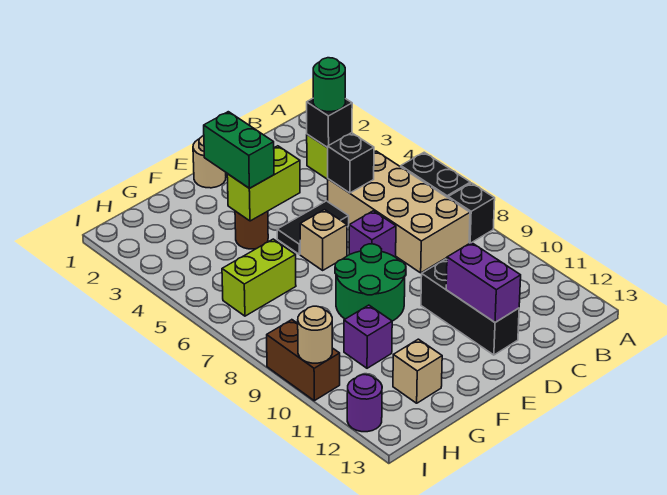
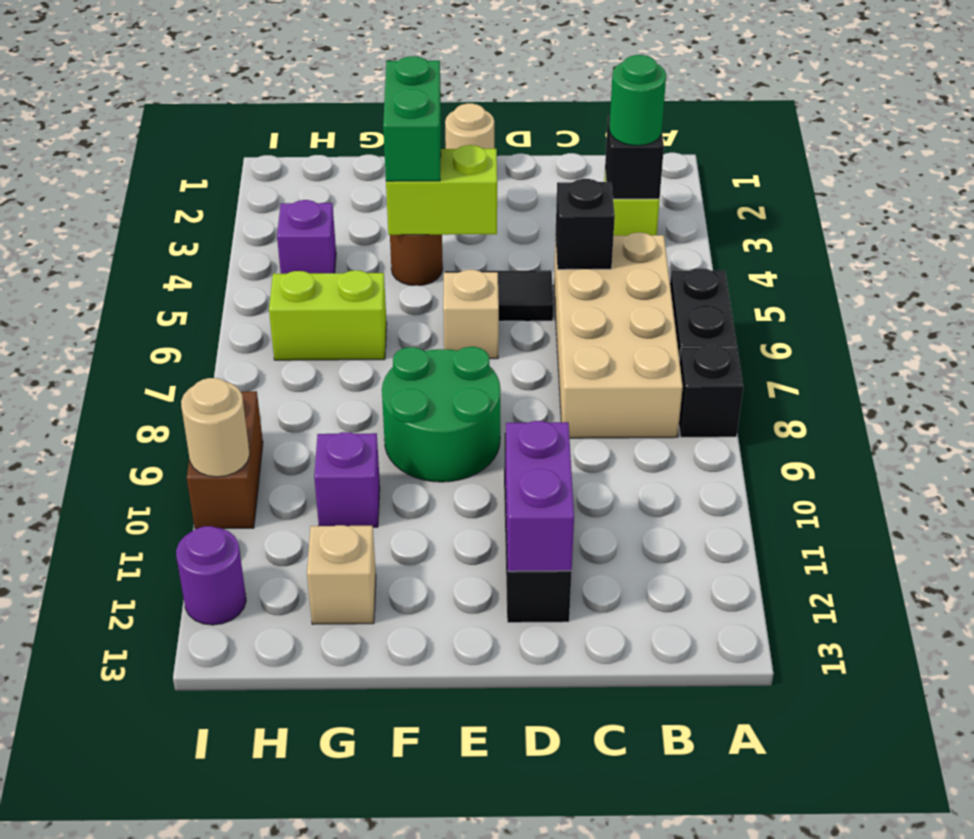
purple 1x1 brick [349,211,396,257] -> purple 1x1 brick moved to [277,200,336,274]

